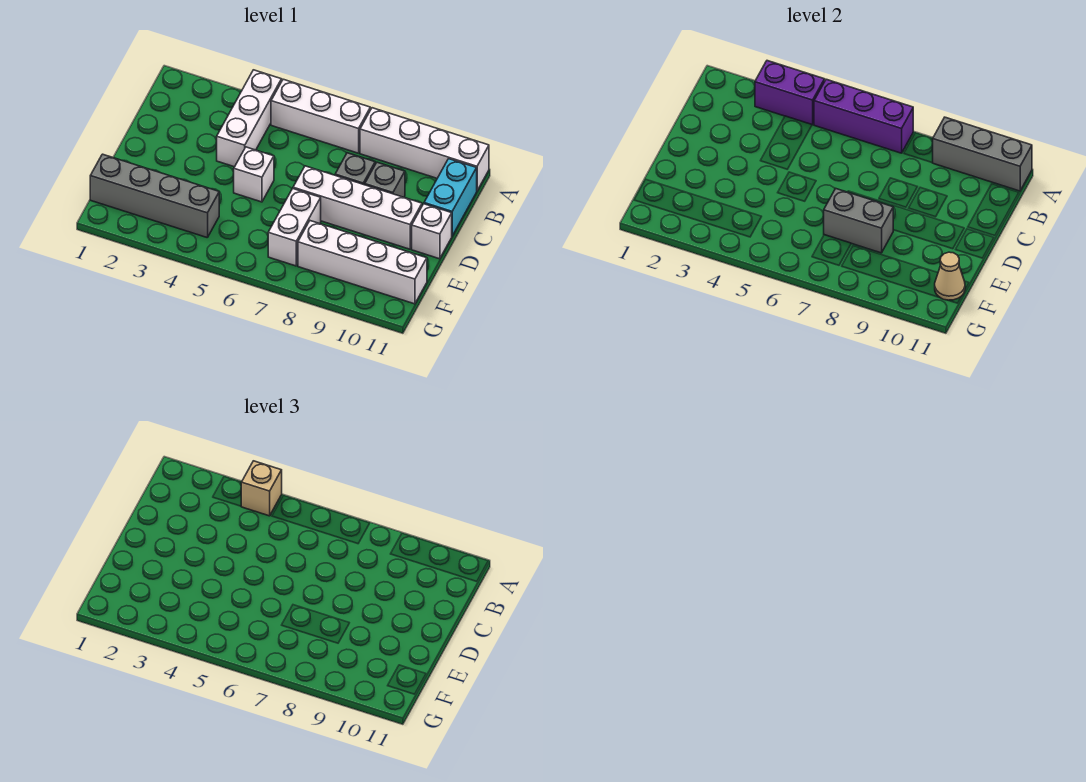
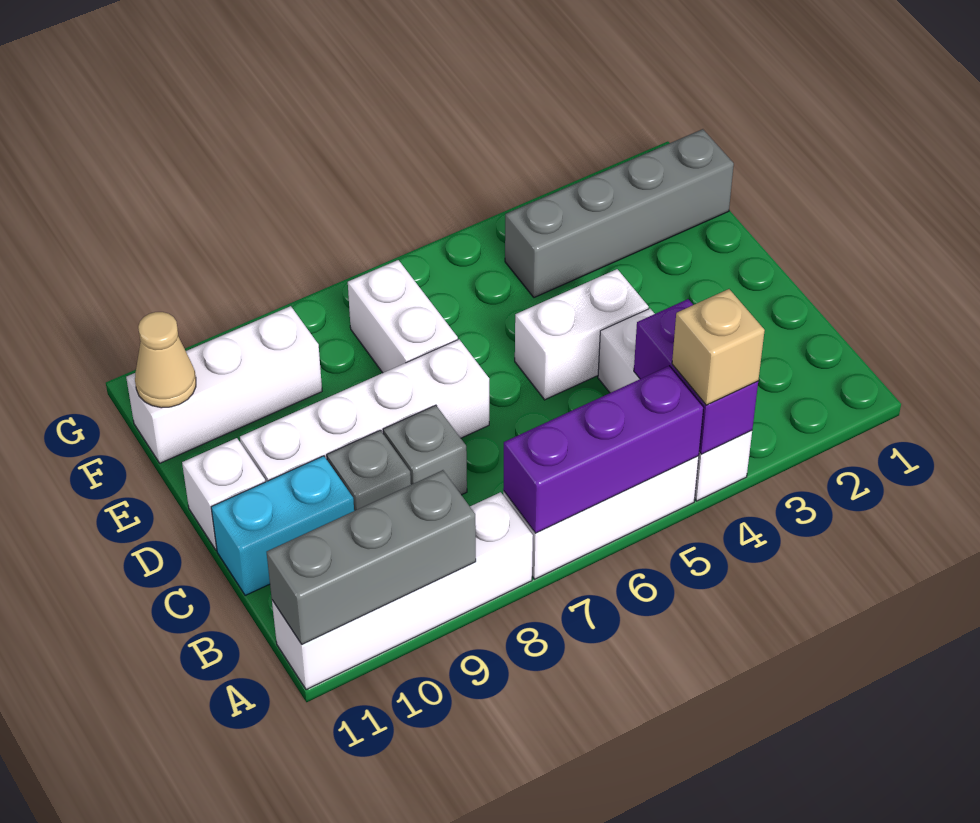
purple 1x2 brick [755,61,825,125] -> purple 1x2 brick turned to [634,299,758,454]
cyan 1x2 brick [424,159,477,236] -> cyan 1x2 brick turned to [211,456,354,596]
white 1x1 brick [234,147,274,202] -> white 1x2 brick [515,269,649,400]
grey 1x2 brick [824,189,893,253] -> none
white 1x4 brick [298,221,427,304] -> white 1x3 brick [126,306,322,463]

